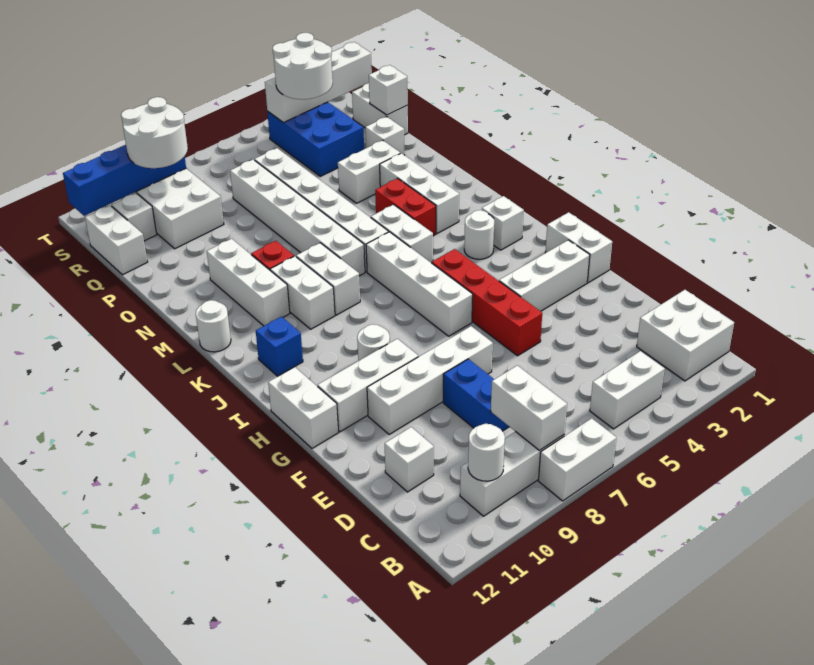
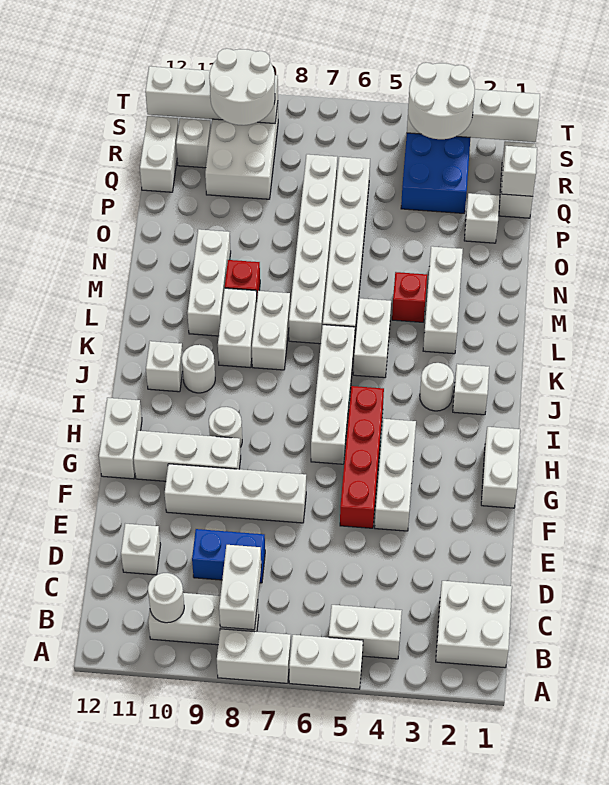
blue 1x2 brick [443,359,509,431] -> blue 1x2 brick turned to [192,529,265,583]
white 1x3 brick [499,240,590,311] -> white 1x3 brick turned to [375,419,416,531]
blue 1x1 brick [256,317,303,376] -> white 1x1 brick [146,341,183,392]
red 1x2 brick [375,178,436,236] -> red 1x1 brick [392,272,427,322]
white 1x1 round brick [196,300,231,352] -> white 1x1 round brick moved to [182,345,215,393]
white 1x2 brick [338,140,400,203] -> white 1x2 brick moved to [289,635,363,689]
blue 1x4 brick [63,145,186,216] -> white 1x4 brick [145,66,278,123]

